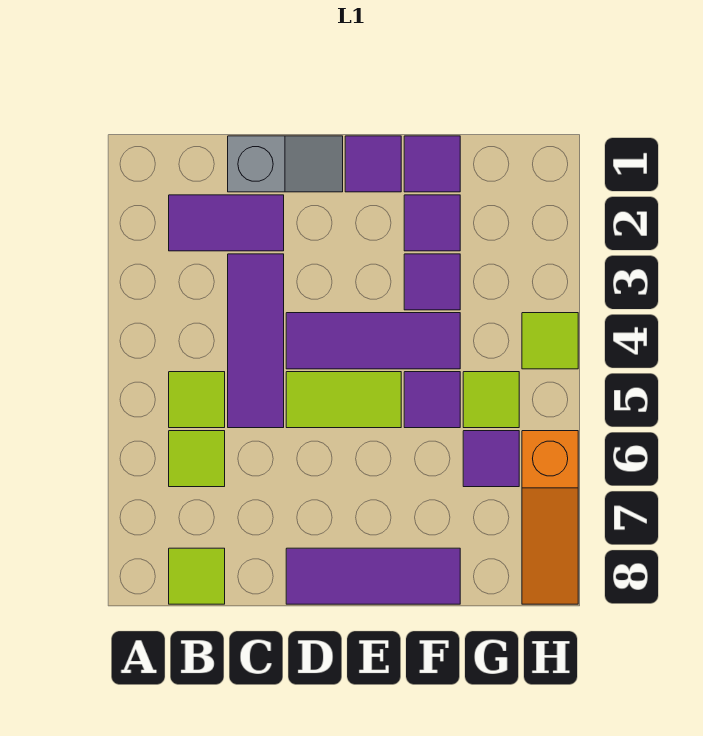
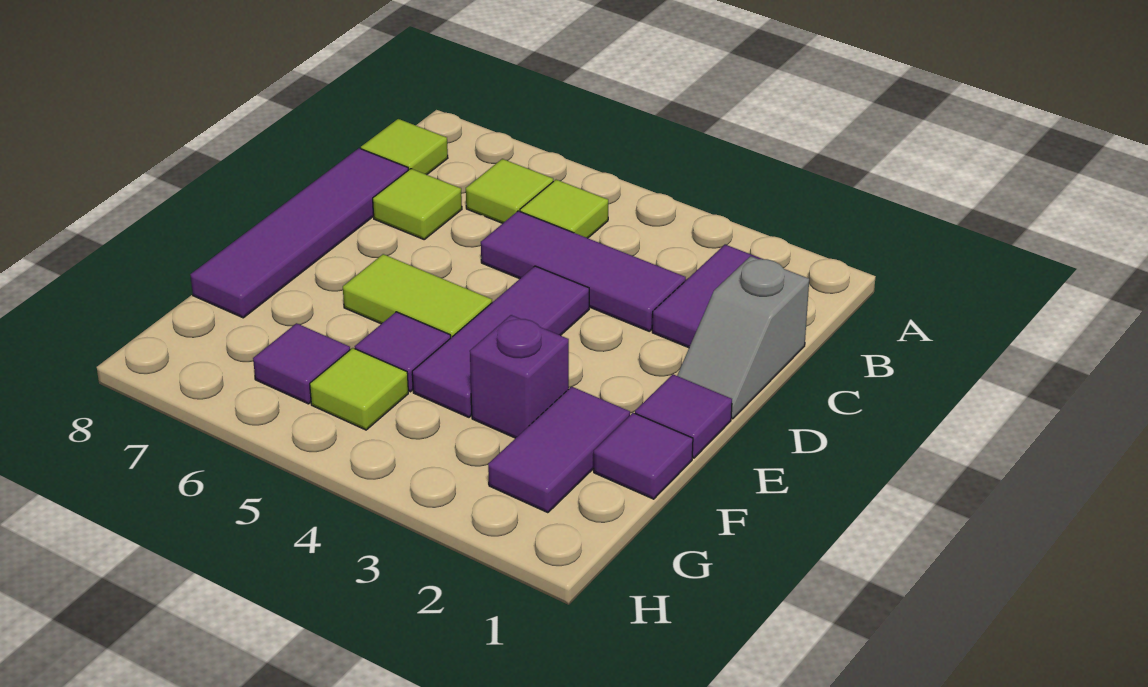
lime 1x2 tile [286,372,401,428] -> lime 1x2 tile turned to [343,254,492,338]
purple 1x3 tile [286,548,460,604] -> purple 1x4 tile [190,148,408,318]
purple 1x1 tile [404,195,460,251] -> purple 1x2 tile [488,387,630,513]
purple 1x1 tile [404,254,460,310] -> purple 1x1 brick [470,315,569,438]
lime 1x1 tile [522,313,578,369] -> lime 1x1 tile moved to [373,169,462,239]
orange 1x3 slope [522,431,578,604] -> none

